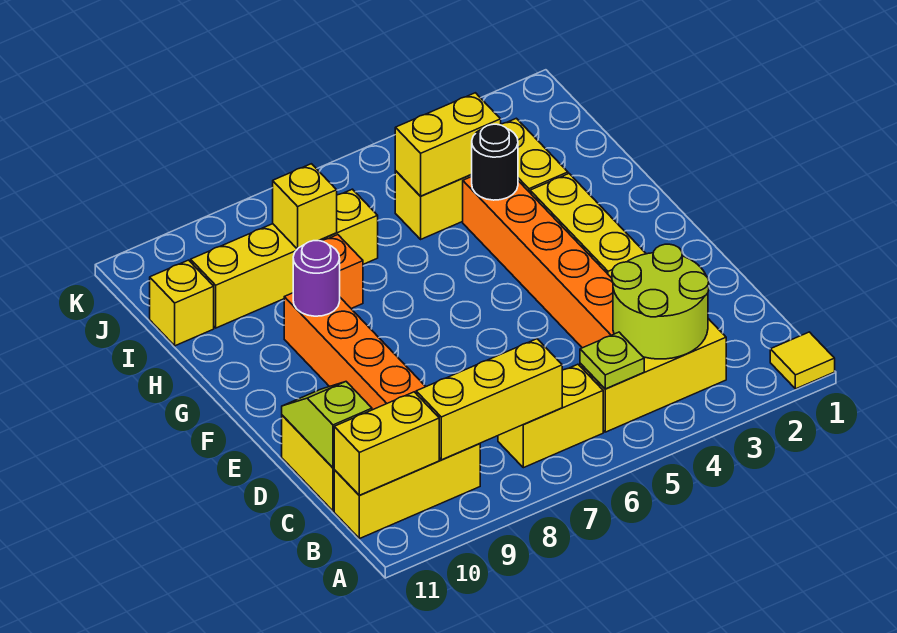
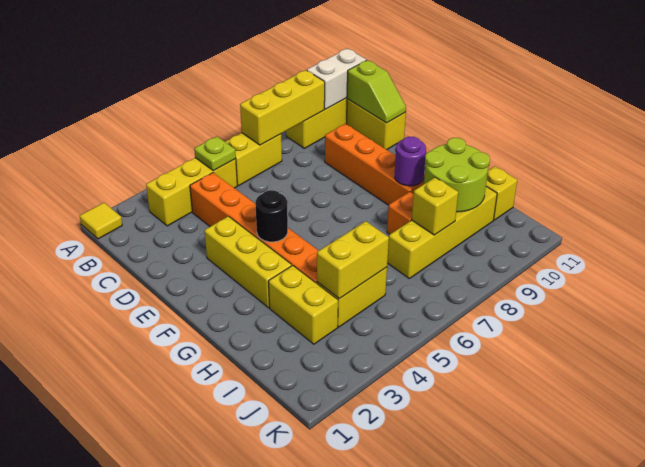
lime 2x2 round brick [612,244,709,359] -> lime 2x2 round brick moved to [424,138,490,212]
yellow 1x2 brick [334,392,439,495] -> white 1x2 brick [307,48,366,109]
black 1x1 round brick [472,124,518,200] -> black 1x1 round brick moved to [255,190,288,242]

